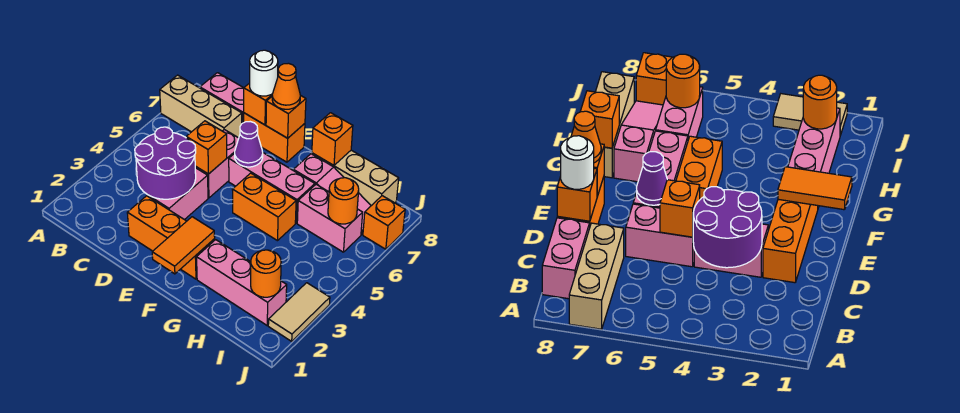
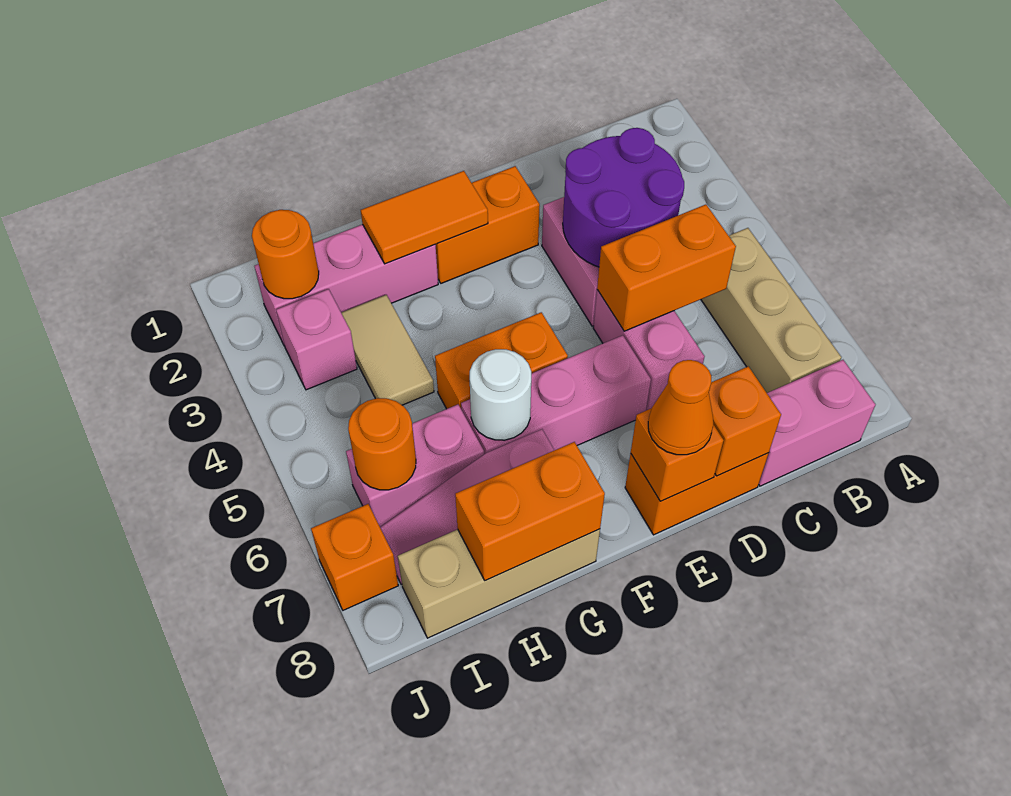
tan 1x3 brick [160,75,242,138] -> tan 1x3 brick turned to [701,228,841,393]
orange 1x3 brick [127,196,215,279] -> orange 1x2 brick [435,166,540,283]
orange 1x1 brick [186,121,227,174] -> orange 1x2 brick [597,205,736,331]
white 1x1 round brick [250,50,278,96] -> white 1x1 round brick moved to [470,349,531,440]
purple 1x1 cone [235,122,263,167] -> none
orange 1x2 tile [152,217,215,274] -> orange 1x2 tile turned to [361,171,488,264]
orange 1x1 brick [312,113,353,165] -> orange 1x2 brick [455,442,605,581]
none -> pink 1x1 brick [276,289,357,390]
tan 1x2 tile [268,283,330,341] -> tan 1x2 tile moved to [341,295,434,405]

